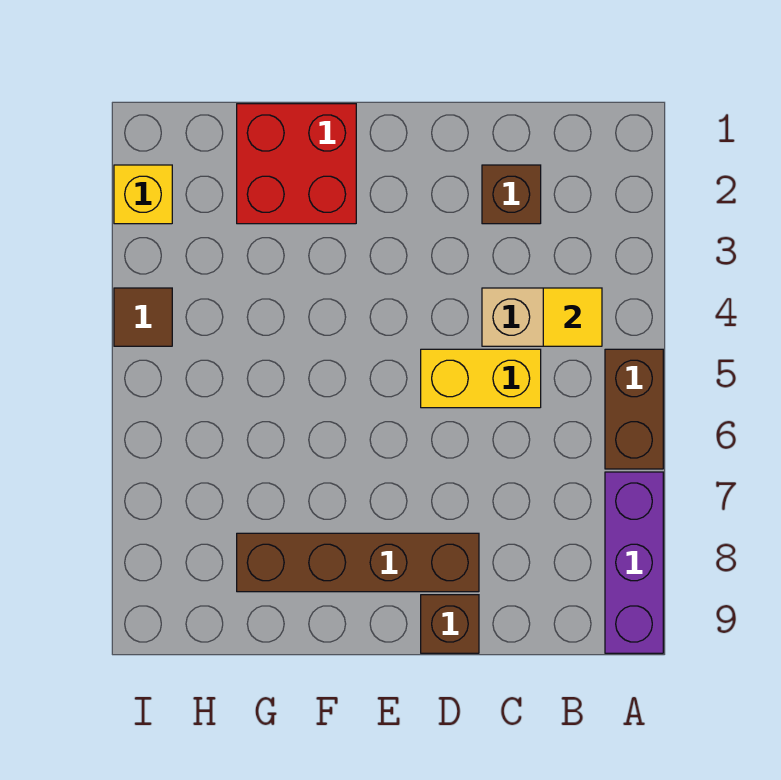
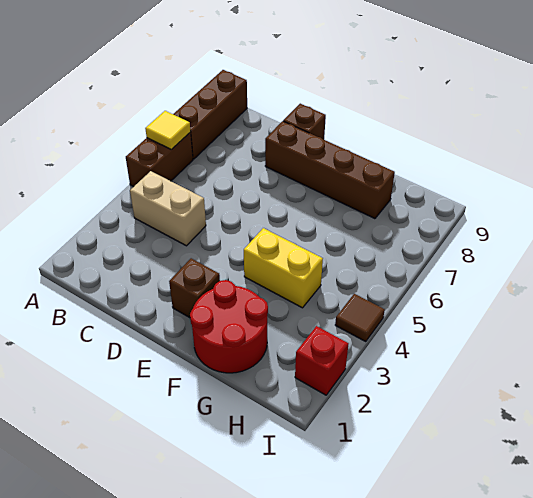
purple 1x3 brick [605,472,663,653] -> brown 1x3 brick [173,70,247,159]
yellow 1x1 tile [543,288,602,346] -> yellow 1x1 tile moved to [145,111,191,150]
brown 1x1 brick [482,165,541,224] -> brown 1x1 brick moved to [169,258,220,318]
yellow 1x2 brick [421,349,541,408] -> yellow 1x2 brick moved to [244,228,323,308]
red 2x2 brick [237,104,356,224] -> red 2x2 round brick [190,280,268,373]
yellow 1x1 brick [114,165,172,224] -> red 1x1 brick [295,326,348,395]

